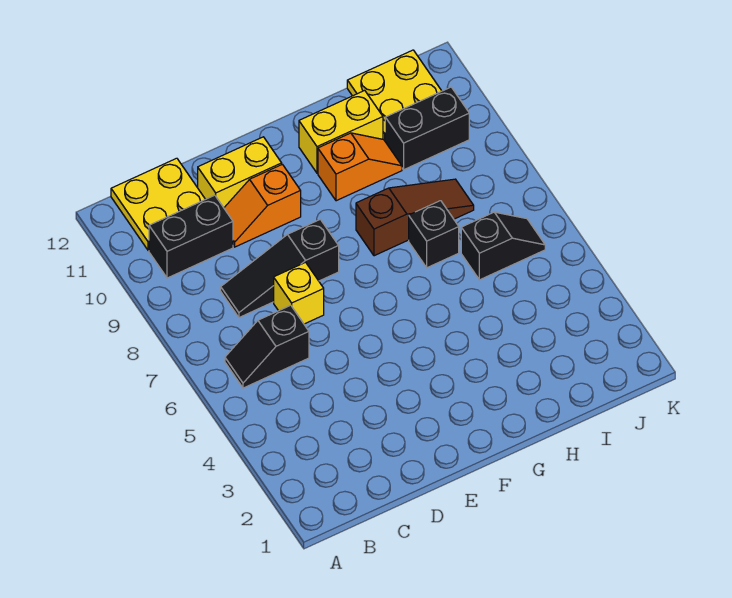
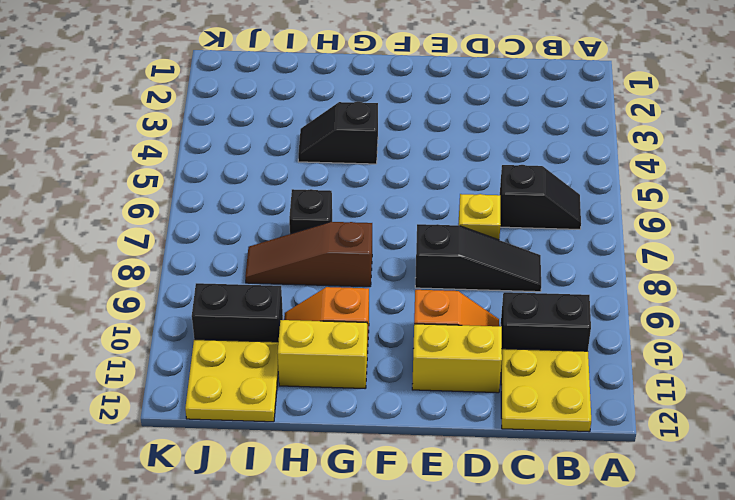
black 1x2 slope [461,212,545,280] -> black 1x2 slope moved to [298,102,378,164]

